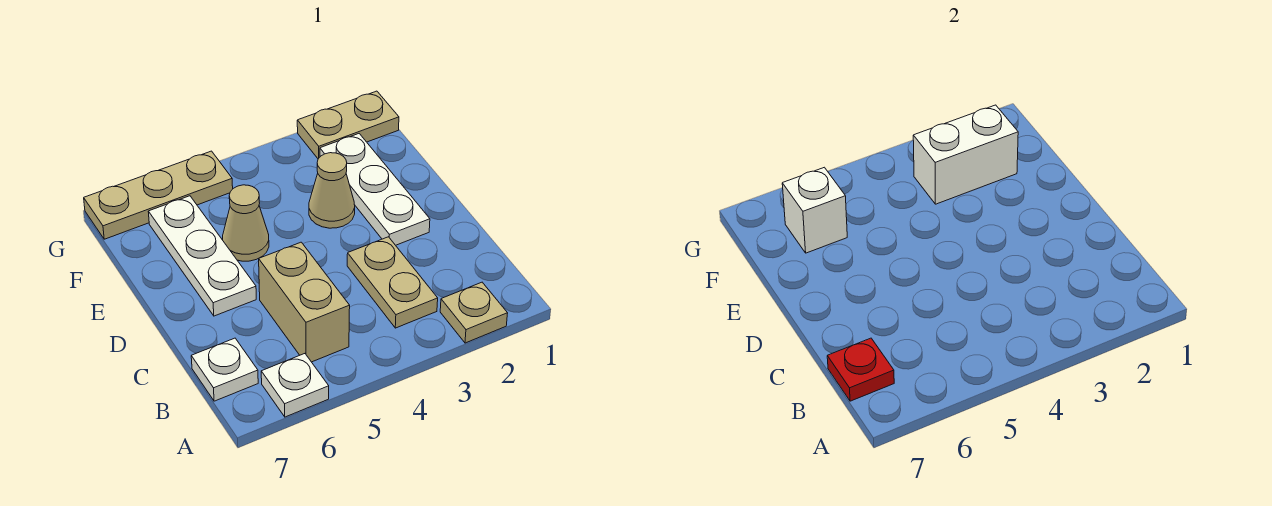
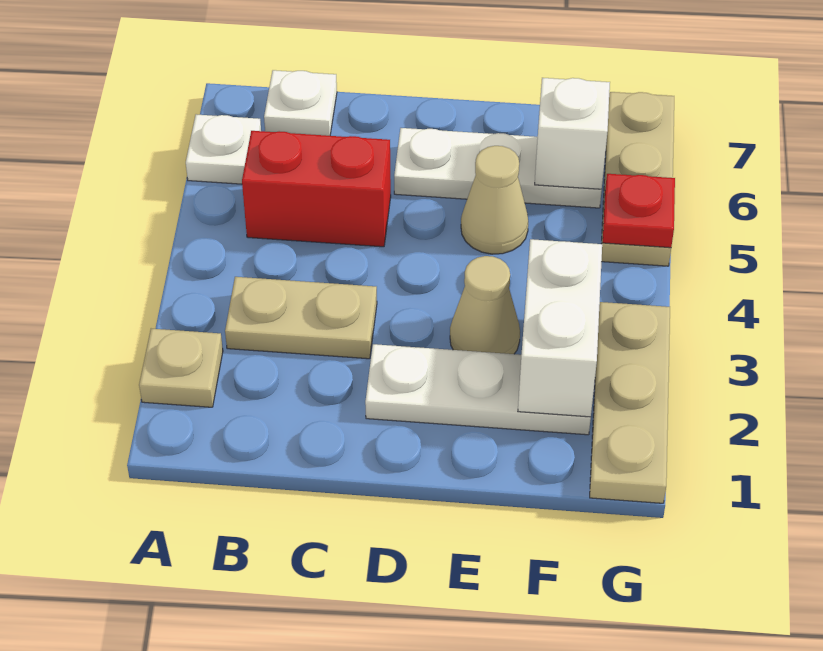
tan 1x2 brick [259,242,350,362] -> red 1x2 brick [242,131,391,247]
red 1x1 plate [827,338,894,401] -> red 1x1 plate moved to [603,174,675,248]
tan 1x2 plate [297,91,399,159] -> tan 1x3 plate [590,302,670,503]

